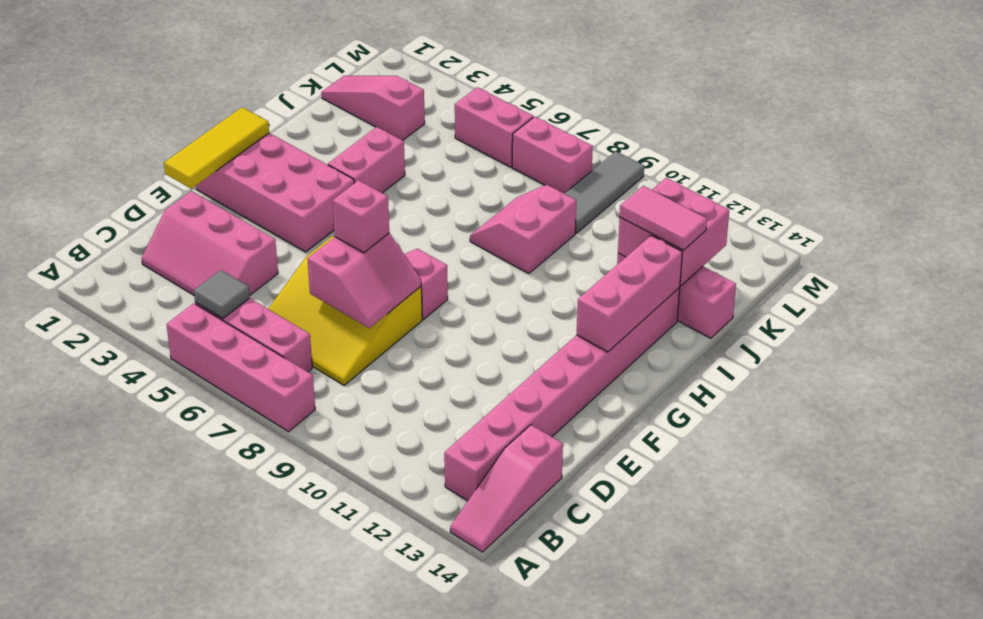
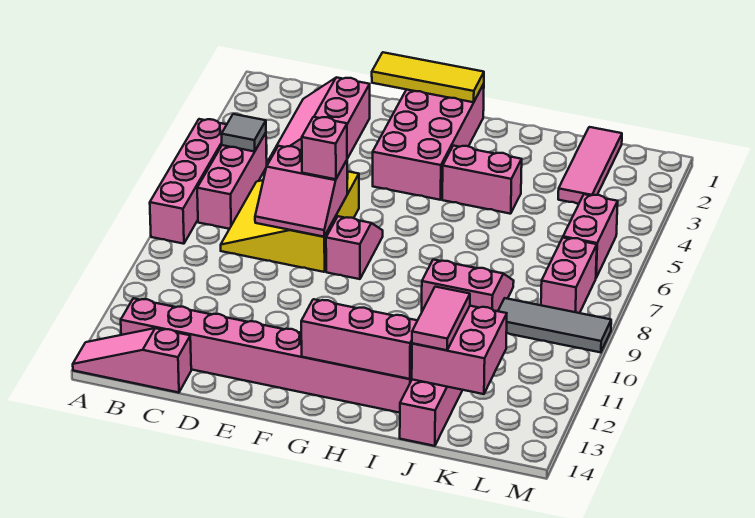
pink 1x3 slope [321,75,425,140] -> pink 1x3 tile [558,127,622,204]

